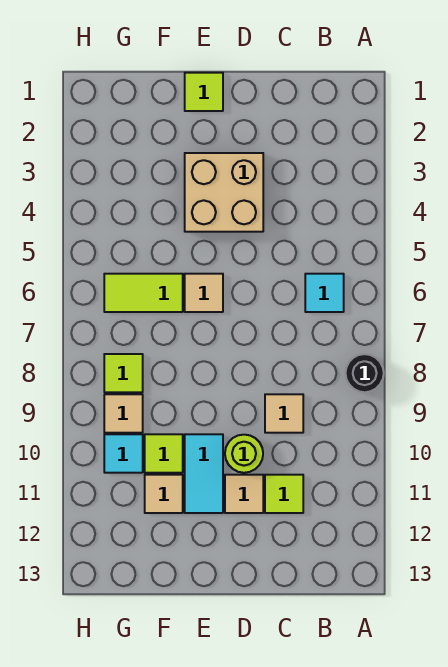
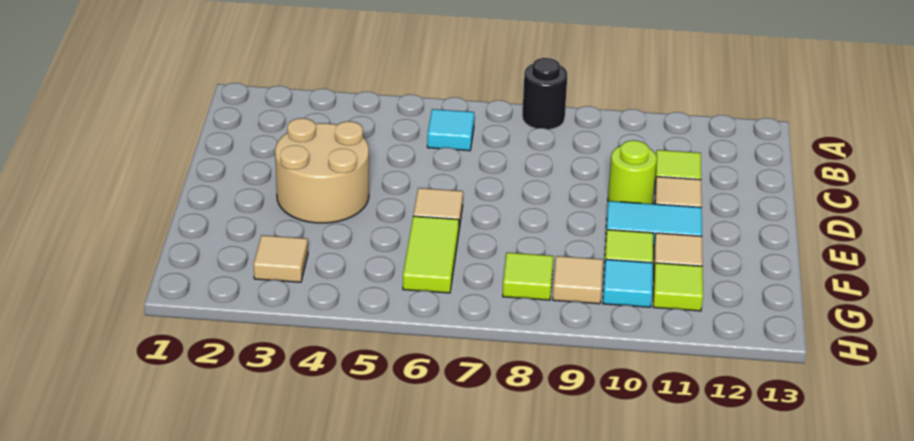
tan 1x1 tile [265,394,303,433] -> tan 1x1 tile moved to [254,235,308,282]
tan 2x2 brick [185,153,263,232] -> tan 2x2 round brick [275,118,369,223]
lime 1x1 tile [185,73,223,111] -> lime 1x1 tile moved to [653,263,703,311]

